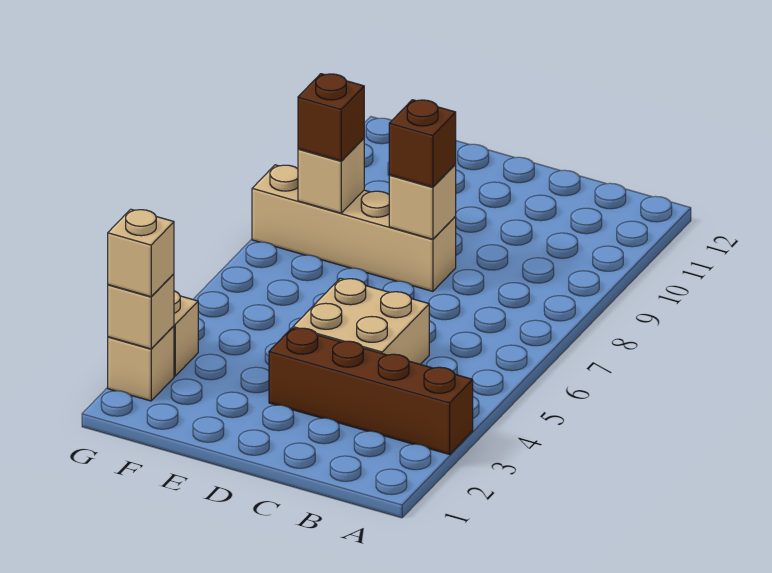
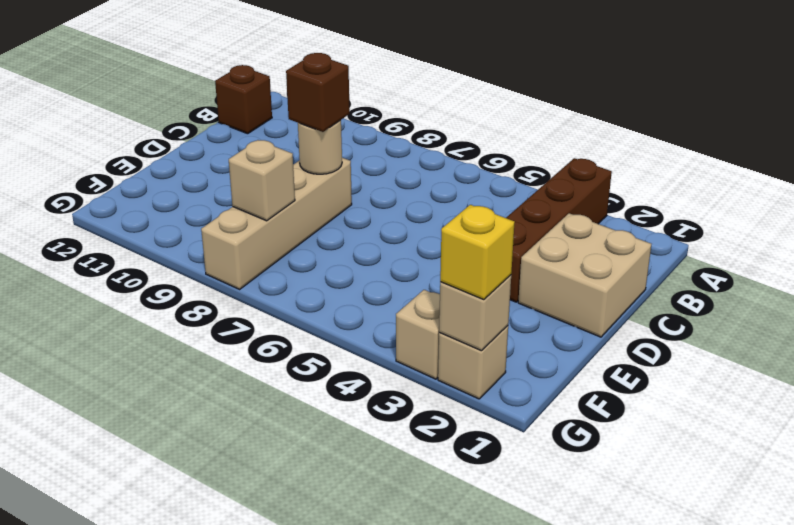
tan 2x2 brick [293,278,429,364] -> tan 2x2 brick moved to [518,213,651,337]
tan 1x1 brick [389,164,456,239] -> tan 1x1 round brick [298,120,342,174]
brown 1x1 brick [298,74,364,161] -> brown 1x1 brick moved to [215,65,272,134]
tan 1x1 brick [108,209,174,297] -> yellow 1x1 brick [440,205,515,300]

